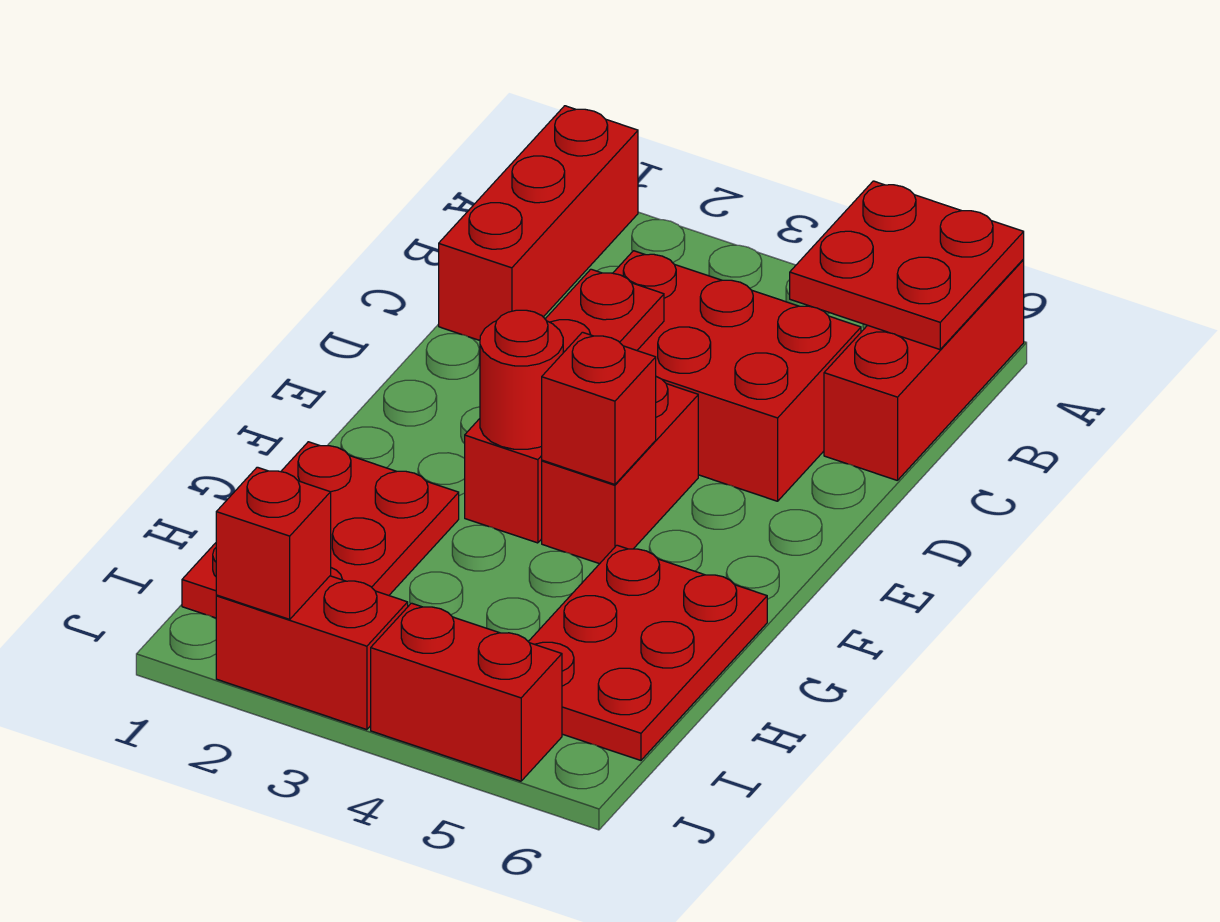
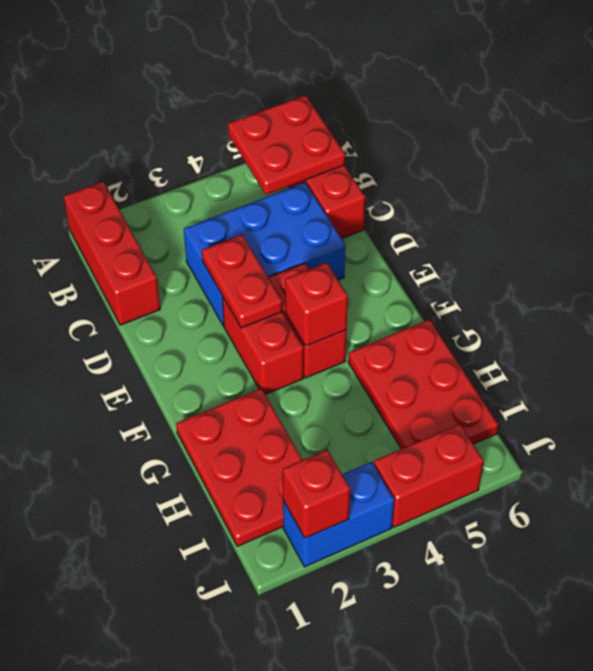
red 2x3 brick [613,251,861,501] -> blue 2x3 brick [184,182,346,326]
red 1x1 round brick [480,310,563,449] -> none
red 1x2 brick [216,576,408,730] -> blue 1x2 brick [283,462,394,567]

